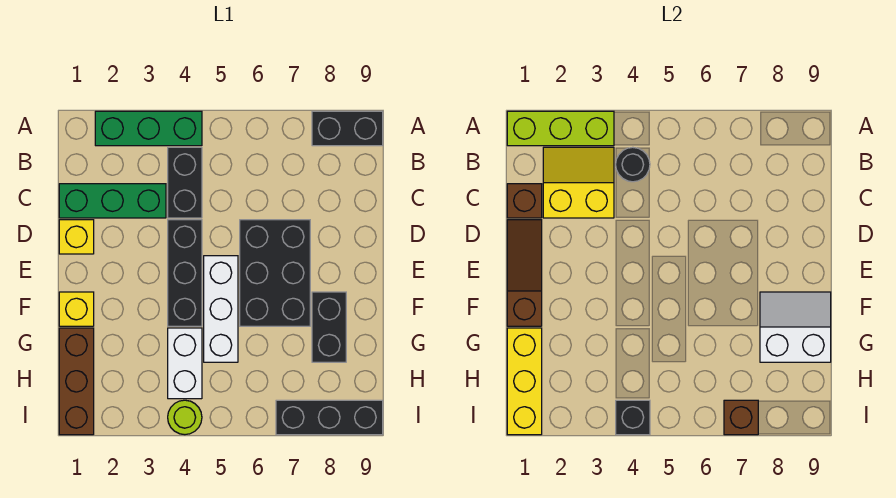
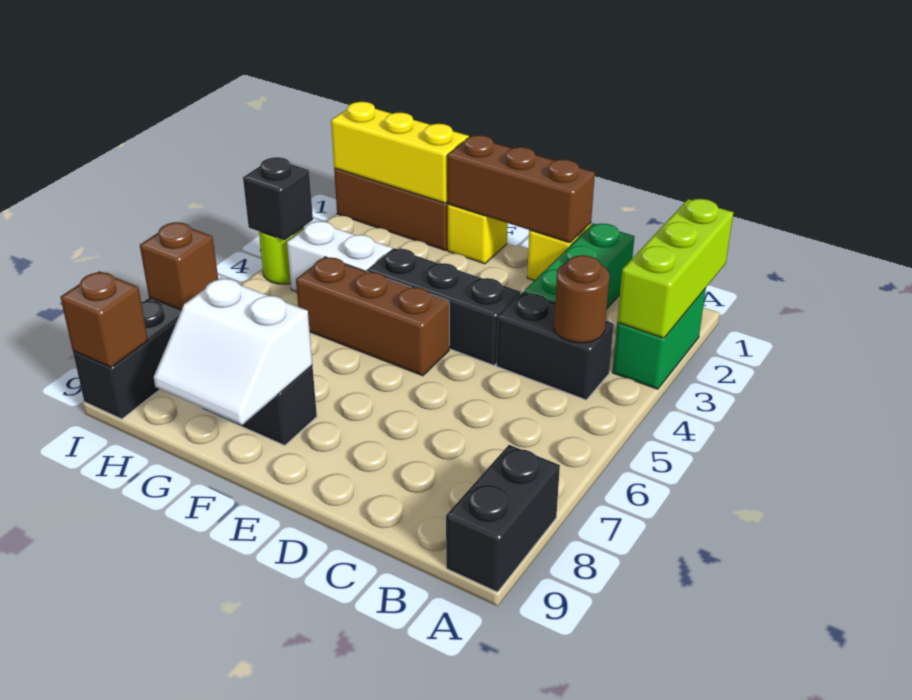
green 1x3 brick [95,111,202,146] -> green 1x2 brick [613,288,706,389]
yellow 2x2 slope [543,147,614,218] -> none
black 1x1 round brick [616,147,650,182] -> brown 1x1 round brick [554,255,609,343]
brown 1x1 brick [507,184,542,218] -> brown 1x1 brick moved to [61,271,148,367]
brown 1x3 slope [507,220,542,326] -> brown 1x3 brick [447,135,595,243]
black 2x3 brick [240,220,310,326] -> none
white 1x3 brick [204,256,238,362] -> brown 1x3 brick [296,257,449,376]
white 2x2 slope [760,292,831,362] -> white 2x2 slope turned to [154,278,312,425]

